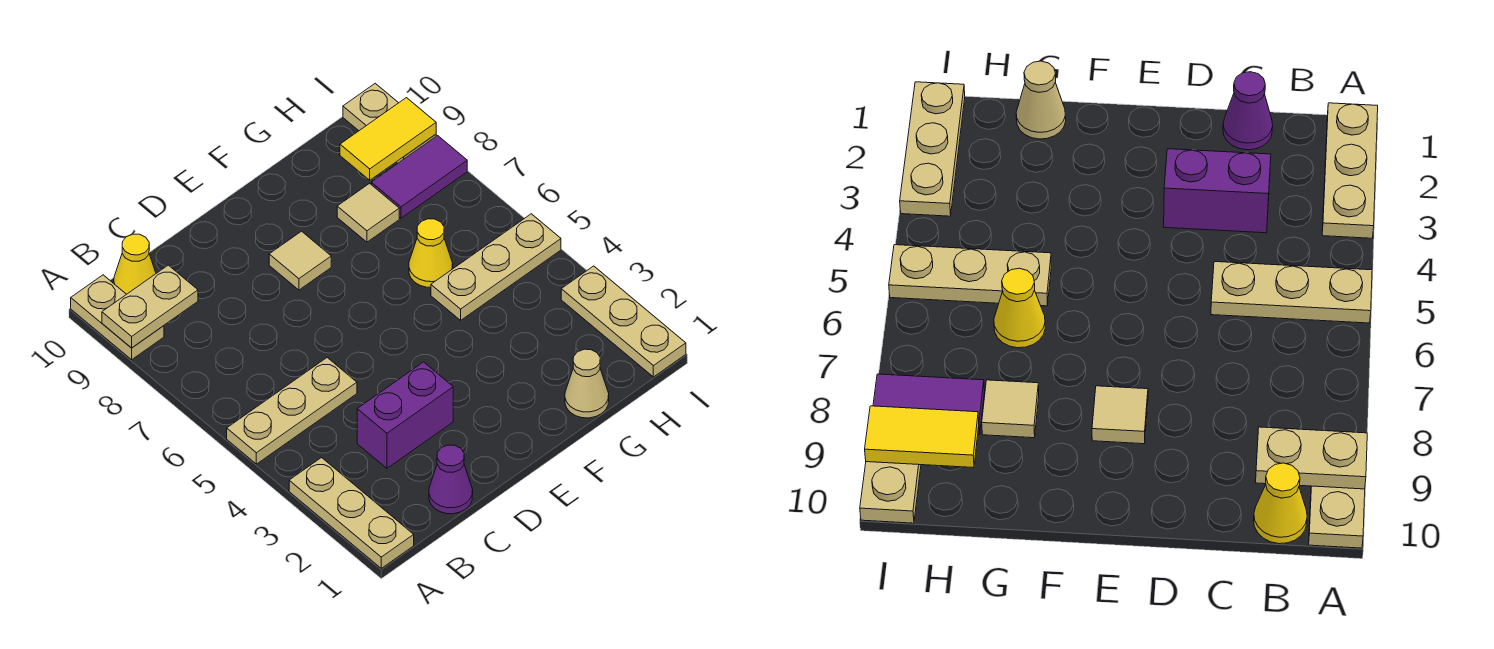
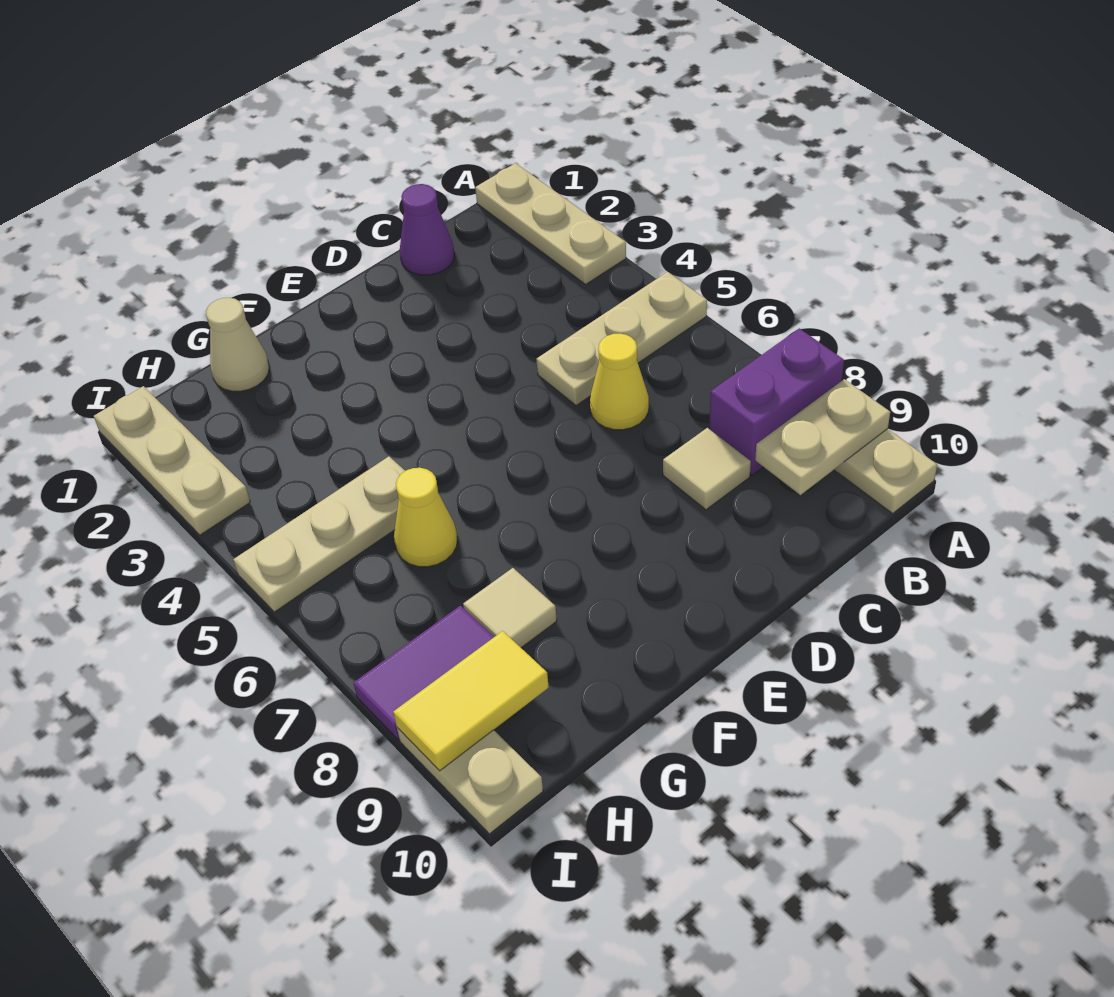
yellow 1x1 cone [114,234,156,294] -> yellow 1x1 cone moved to [590,334,649,430]
purple 1x2 brick [357,362,453,468] -> purple 1x2 brick moved to [709,328,844,475]
tan 1x1 tile [269,231,331,290] -> tan 1x1 tile moved to [663,428,751,510]

